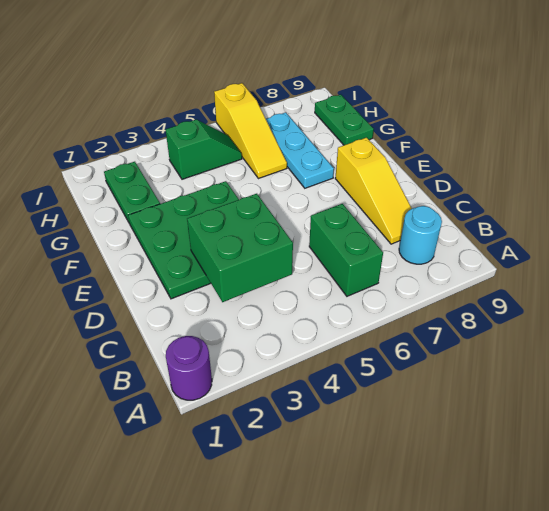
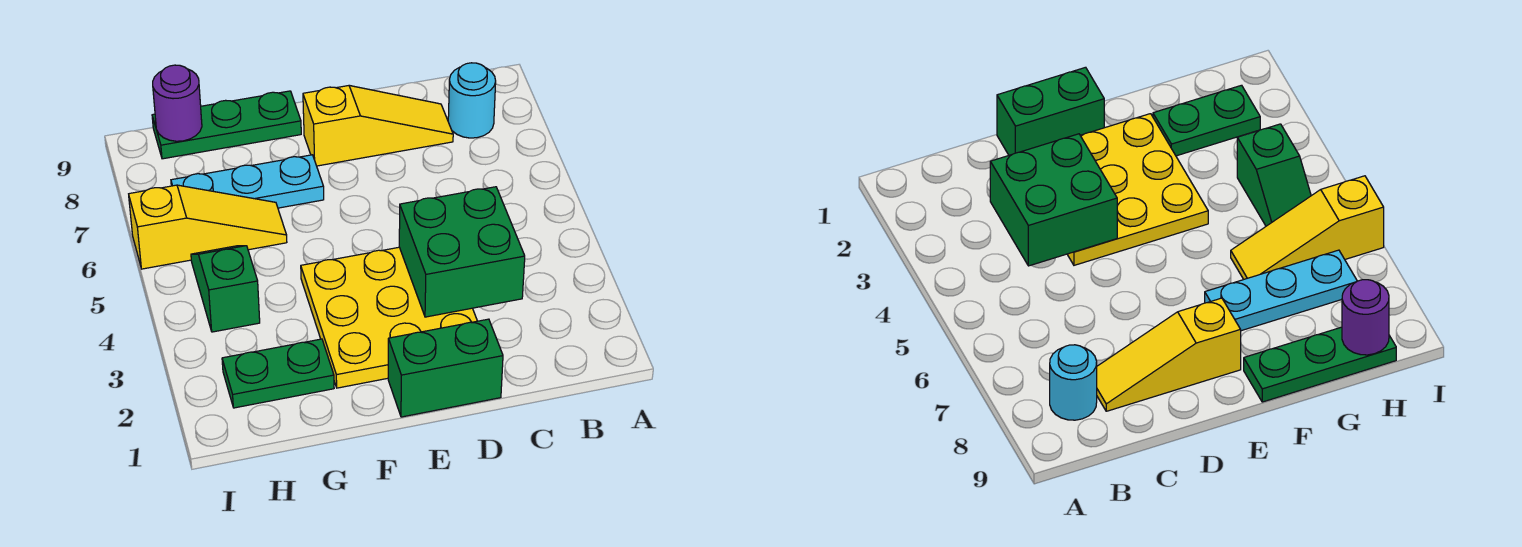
purple 1x1 round brick [166,336,212,400] -> purple 1x1 round brick moved to [153,65,202,141]
green 1x2 brick [309,204,383,296] -> green 1x2 brick moved to [388,319,503,417]
green 3x3 plate [128,181,239,299] -> yellow 3x3 plate [301,247,477,388]
green 1x2 plate [315,95,374,145] -> green 1x3 plate [152,91,301,159]

